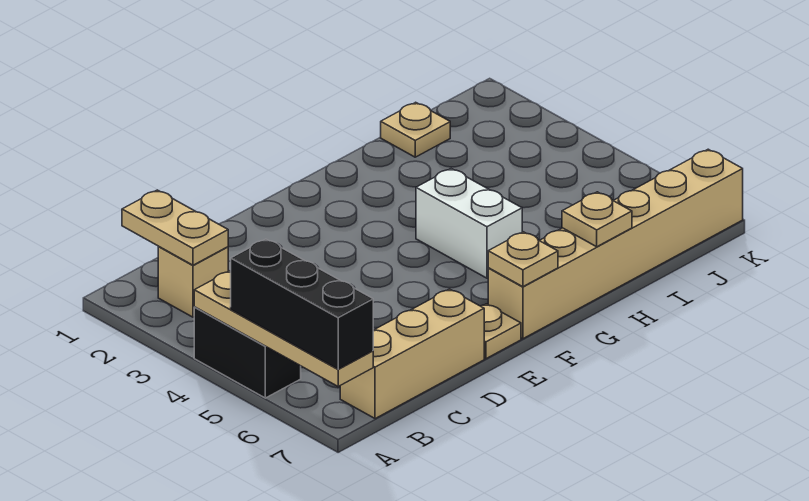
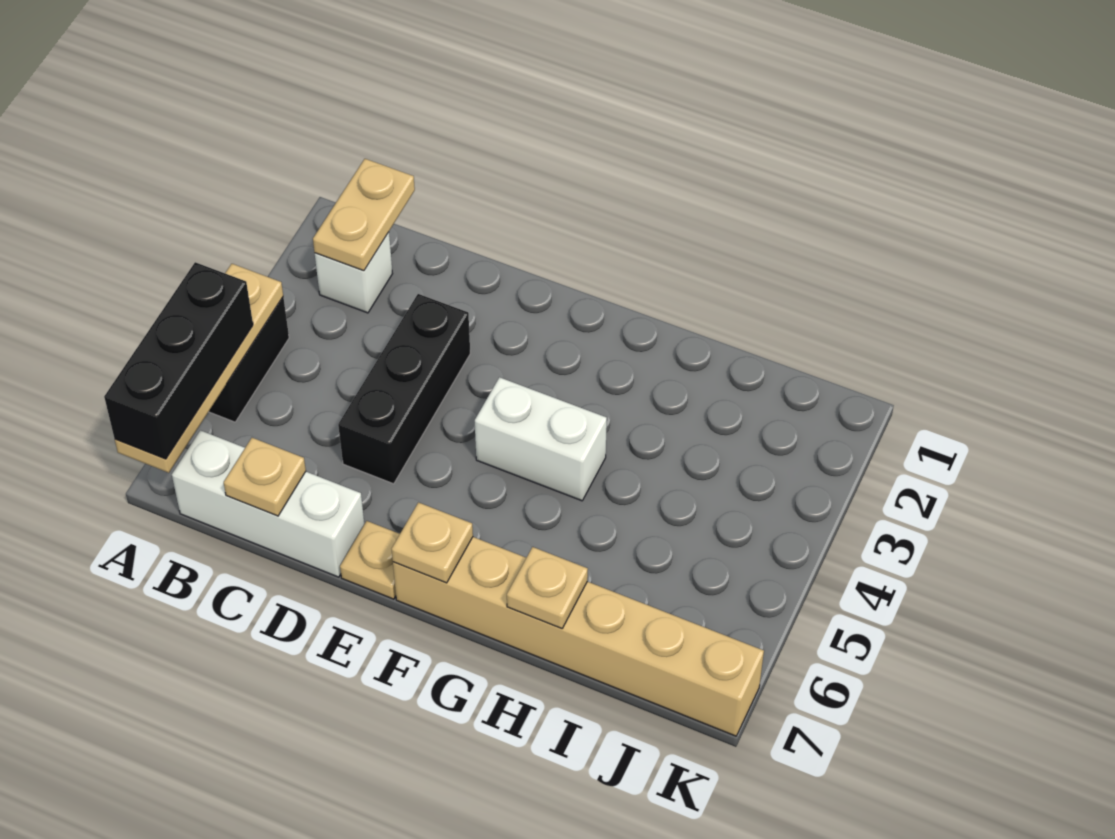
tan 1x1 brick [158,247,228,317] -> white 1x1 brick [315,232,393,313]
tan 1x3 brick [340,289,484,419] -> white 1x3 brick [172,430,364,577]
none -> black 1x3 brick [338,294,470,484]
white 1x2 brick [416,169,522,278] -> white 1x2 brick turned to [475,377,607,501]
tan 1x1 plate [381,102,450,157] -> tan 1x1 plate moved to [224,438,306,516]

